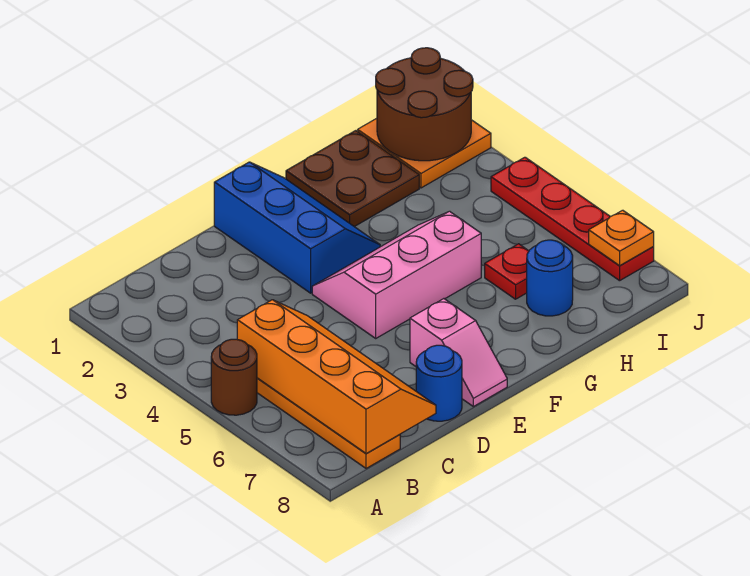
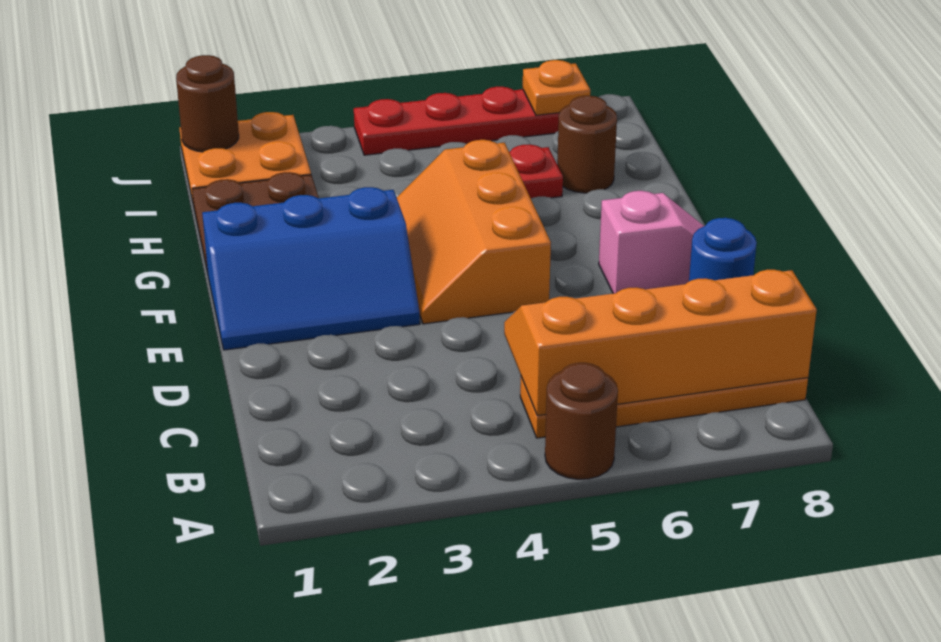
blue 2x3 slope [214,162,380,293] -> blue 2x3 slope turned to [202,187,420,350]
pink 2x3 slope [312,211,481,338] -> orange 2x3 slope [397,140,551,324]
blue 1x1 round brick [527,240,573,316] -> brown 1x1 round brick [557,96,617,193]
brown 2x2 round brick [376,48,473,161] -> brown 1x1 round brick [176,55,239,152]

